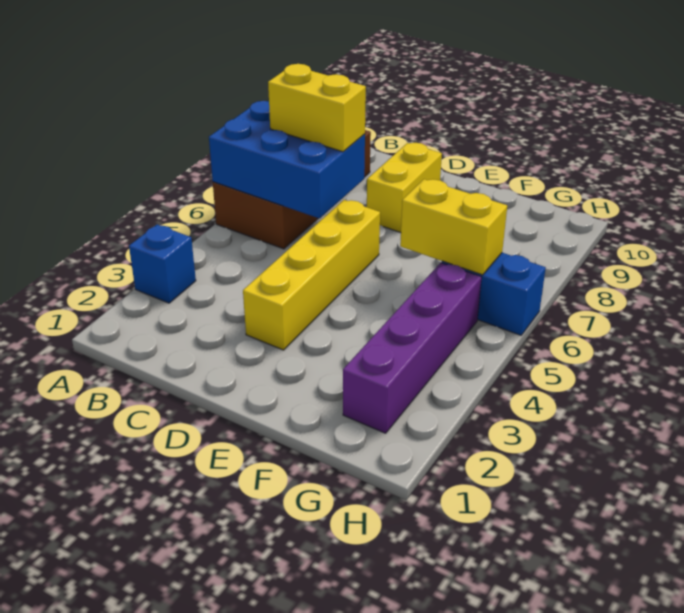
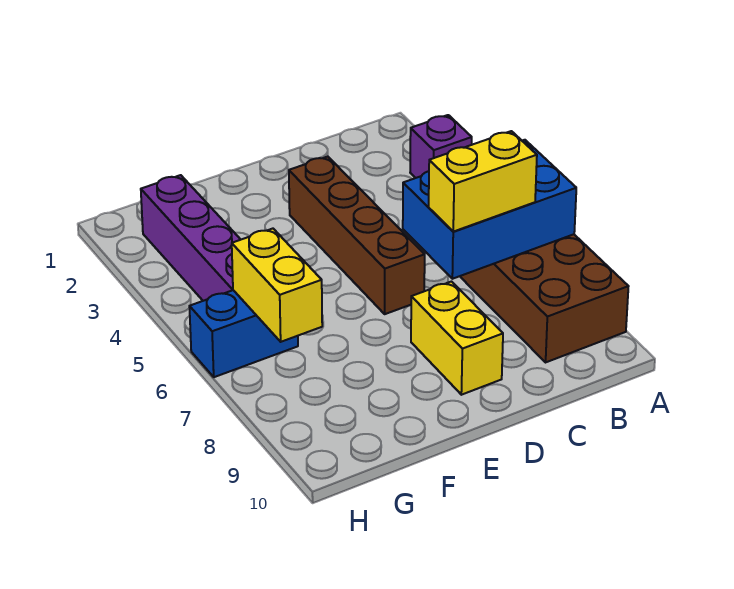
blue 1x1 brick [129,225,196,303] -> purple 1x1 brick [410,115,472,178]
yellow 1x4 brick [243,200,380,350] -> brown 1x4 brick [289,157,425,314]
yellow 1x2 brick [400,179,507,275] -> yellow 1x2 brick turned to [232,229,322,342]

